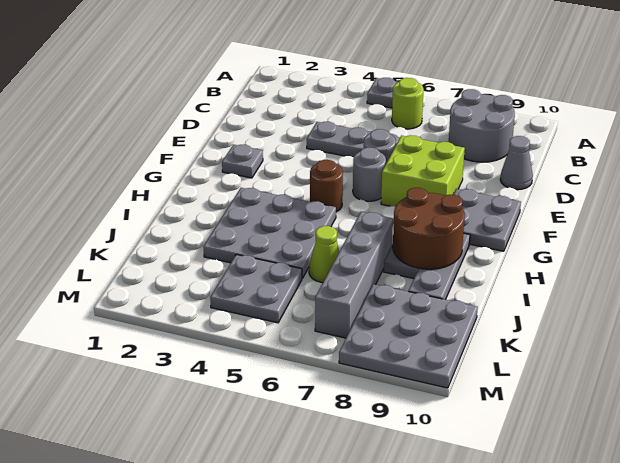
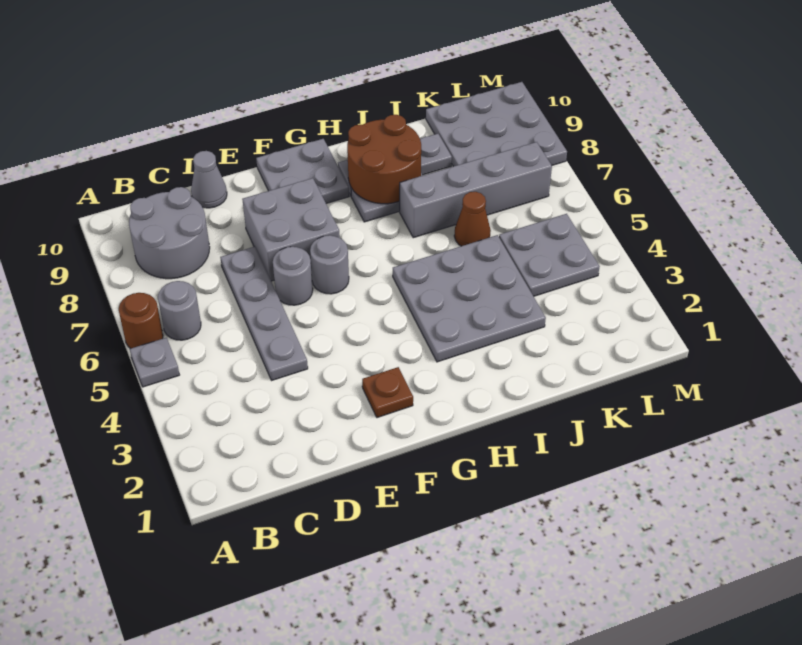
lime 1x1 round brick [392,78,424,129] -> grey 1x1 round brick [158,281,201,340]
lime 2x2 brick [381,135,465,207] -> grey 2x2 brick [242,178,340,281]
grey 1x1 plate [222,144,263,178] -> brown 1x1 plate [362,367,413,418]
brown 1x1 round brick [310,160,343,212] -> brown 1x1 round brick moved to [119,293,163,349]
lime 1x1 cone [309,226,339,283] -> brown 1x1 cone [454,192,491,246]

